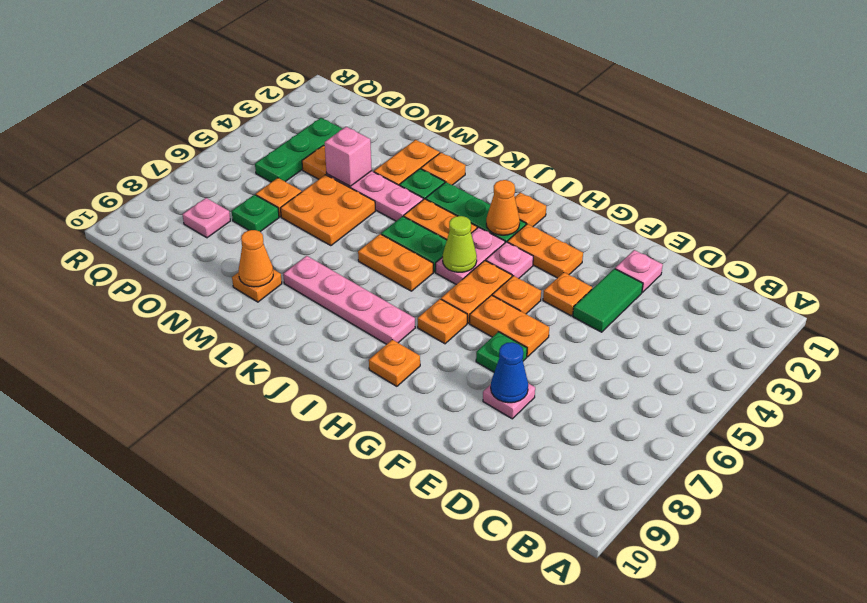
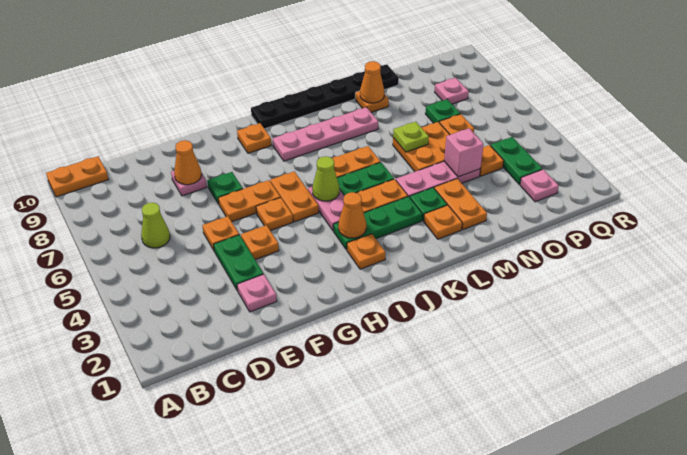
none -> lime 1x1 cone [141,203,170,248]
green 1x2 tile [573,269,643,332] -> green 1x2 plate [214,235,263,291]
blue 1x1 cone [491,342,528,403] -> orange 1x1 cone [174,140,202,185]
orange 1x2 plate [507,224,583,278] -> orange 1x2 plate moved to [46,156,108,197]
pink 1x1 plate [486,242,533,278] -> pink 1x1 plate moved to [520,169,559,202]
orange 1x1 plate [418,299,467,344] -> orange 1x1 plate moved to [202,216,239,250]
none -> black 1x6 plate [251,64,399,129]
none -> lime 1x1 plate [393,122,429,152]
green 1x3 plate [255,118,342,182] -> green 1x2 plate [491,137,542,184]

